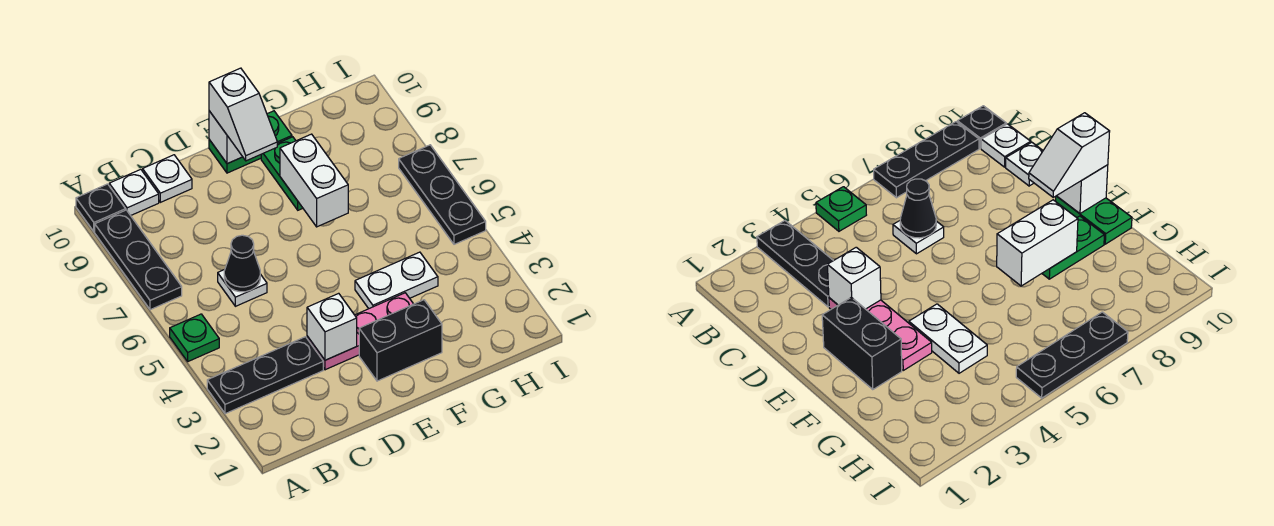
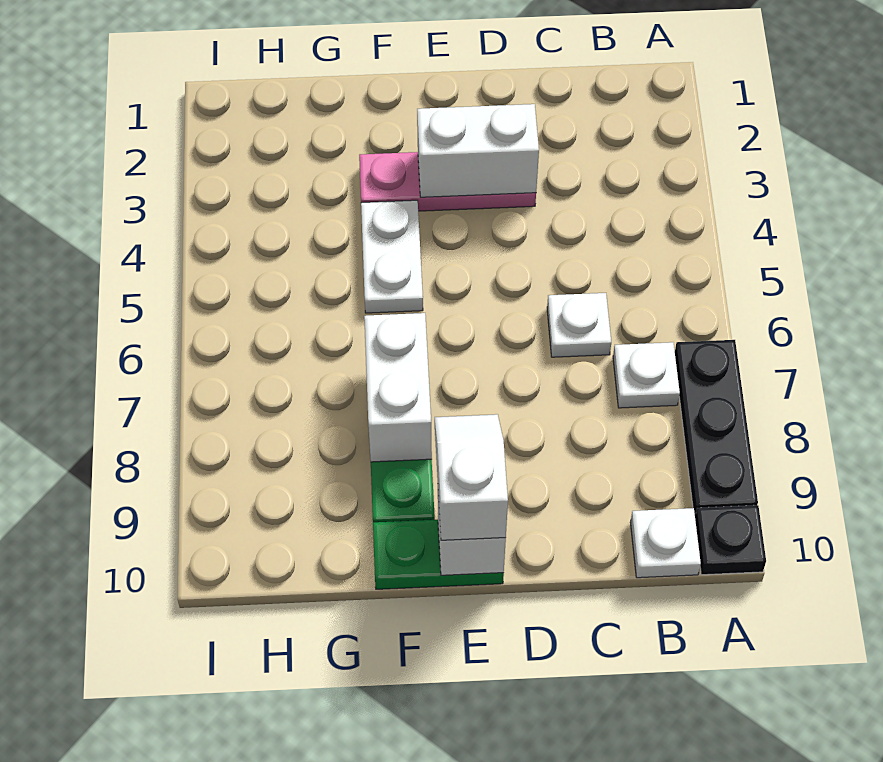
black 1x3 plate [207,337,323,414] -> none
green 1x1 plate [170,314,219,361] -> none
black 1x1 cone [224,235,260,292] -> none
white 1x1 plate [143,155,192,202] -> white 1x1 plate moved to [613,342,680,408]
white 1x1 brick [307,293,357,360] -> white 1x2 brick [417,104,539,197]
black 1x2 brick [359,300,442,381] -> none
white 1x2 plate [355,252,438,309] -> white 1x2 plate turned to [361,200,423,313]
black 1x3 plate [399,145,486,244] -> none

